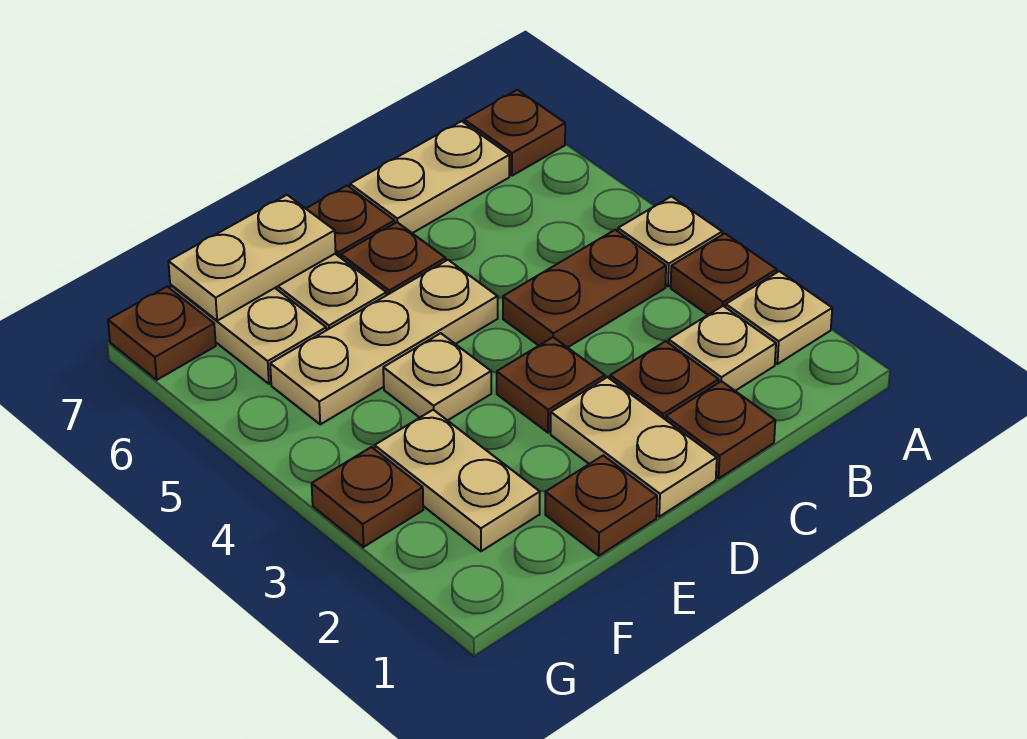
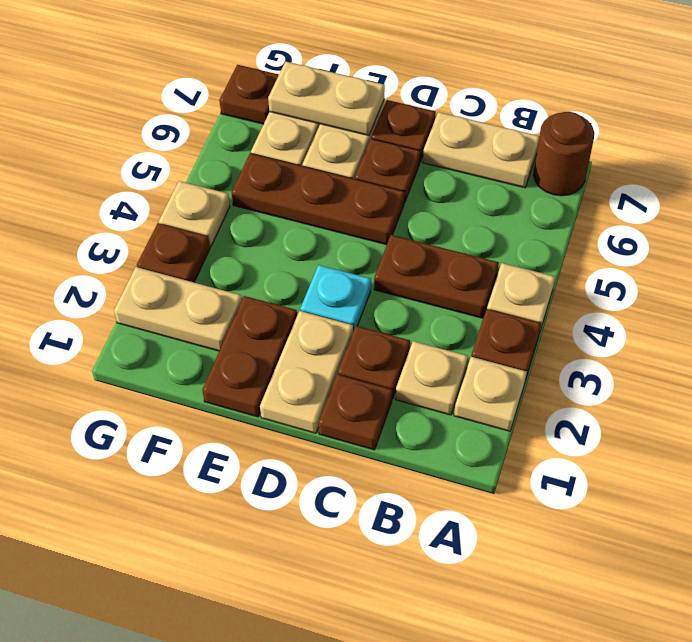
brown 1x1 plate [464,90,565,176] -> brown 1x1 round brick [534,112,594,196]
brown 1x1 plate [497,337,605,433] -> cyan 1x1 plate [300,265,371,331]
tan 1x3 plate [270,260,498,424] -> brown 1x3 plate [232,153,405,245]
brown 1x1 plate [545,455,657,556] -> brown 1x2 plate [202,296,297,417]
tan 1x1 plate [383,333,491,421] -> tan 1x1 plate moved to [159,181,230,247]
tan 1x2 plate [375,410,540,551] -> tan 1x2 plate turned to [114,267,242,351]

